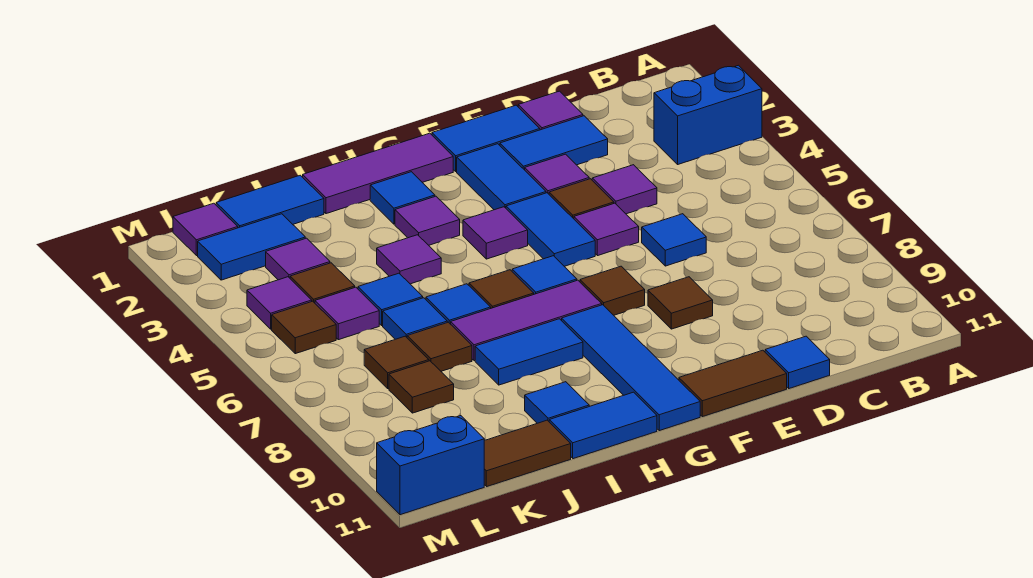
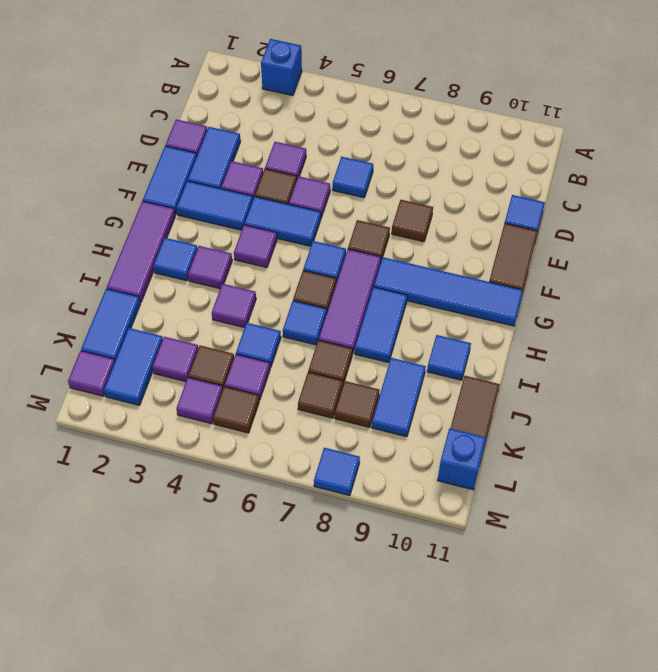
blue 1x2 brick [654,65,762,164] -> blue 1x1 brick [261,39,302,96]
blue 1x2 tile [549,392,657,459] -> blue 1x2 tile moved to [372,358,426,437]
blue 1x1 tile [383,298,447,339] -> blue 1x1 tile moved to [314,448,360,496]
blue 1x2 brick [377,416,484,515] -> blue 1x1 brick [437,428,486,490]

